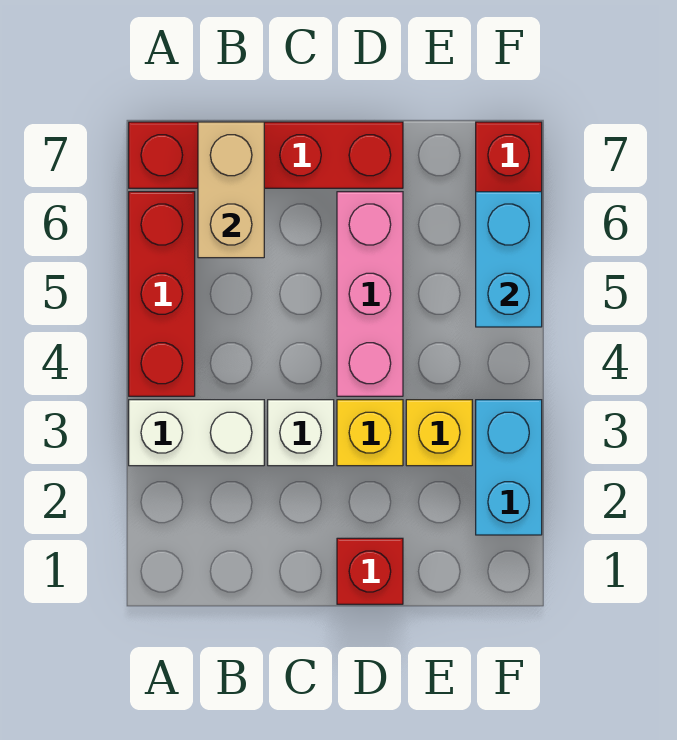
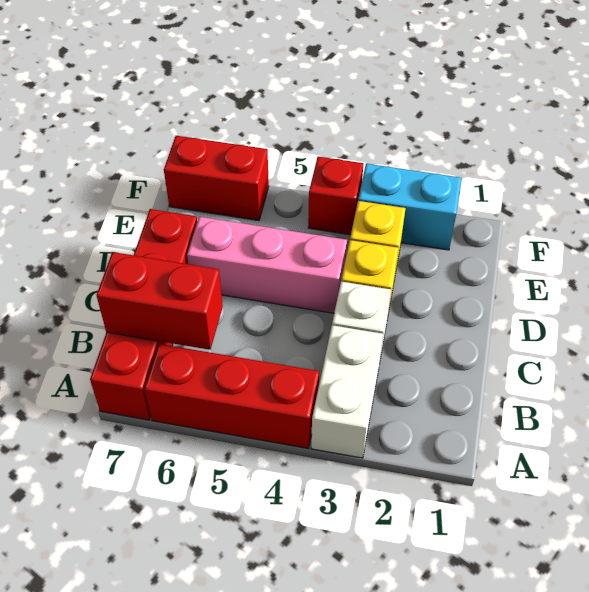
tan 1x2 brick [198,122,264,258] -> red 1x2 brick [97,252,223,350]
red 1x1 brick [337,538,403,604] -> red 1x1 brick moved to [308,157,363,235]
cyan 1x2 brick [476,192,542,327] -> none

